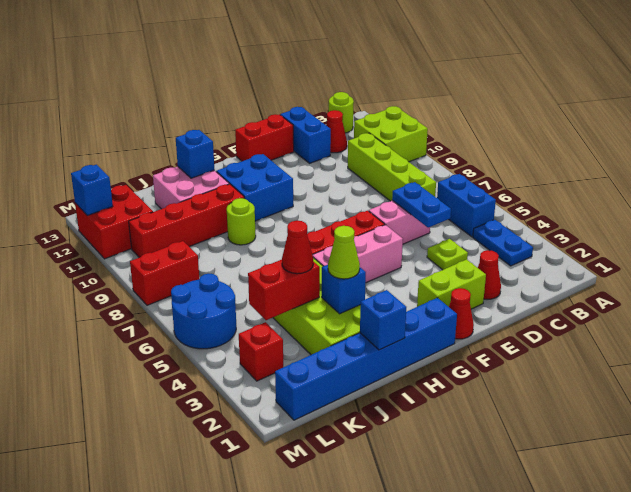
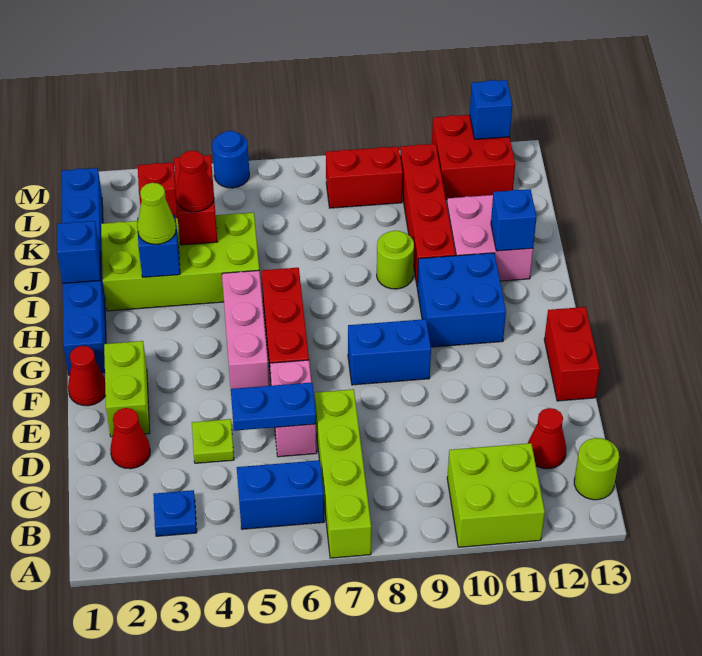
blue 1x2 plate [473,220,533,266] -> blue 1x1 plate [153,490,197,536]
lime 1x4 brick [348,133,436,201] -> lime 1x4 brick turned to [315,389,371,558]
blue 1x2 brick [280,107,331,163] -> blue 1x2 brick moved to [348,319,431,385]
blue 2x2 round brick [171,274,236,349] -> blue 1x1 round brick [212,131,249,188]
red 1x2 brick [130,241,199,305] -> red 1x2 brick turned to [326,147,403,208]

